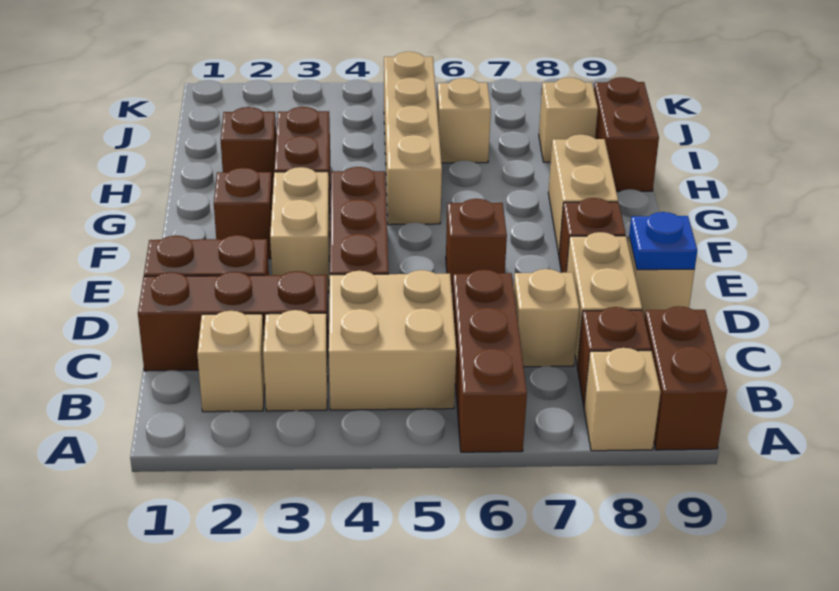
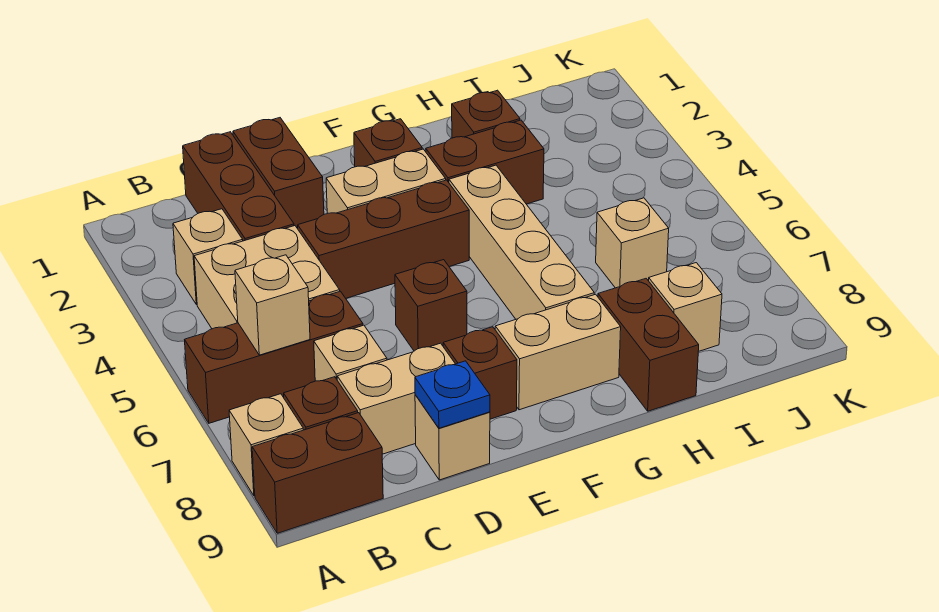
tan 1x1 brick [197,311,265,412] -> tan 1x1 brick moved to [235,255,310,355]
tan 1x4 brick [384,52,442,225] -> tan 1x4 brick turned to [449,165,594,319]
brown 1x2 brick [594,77,659,191] -> brown 1x2 brick turned to [598,279,699,411]

